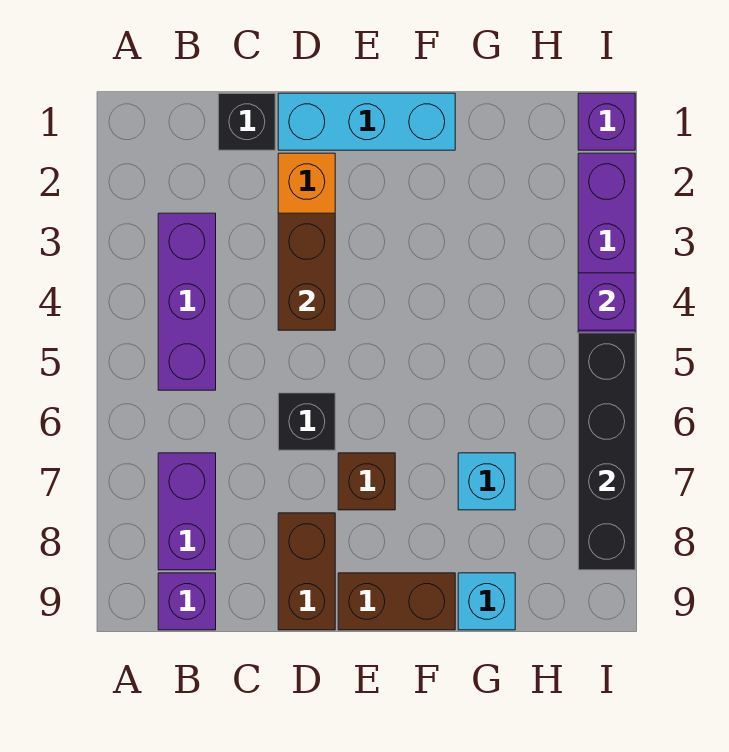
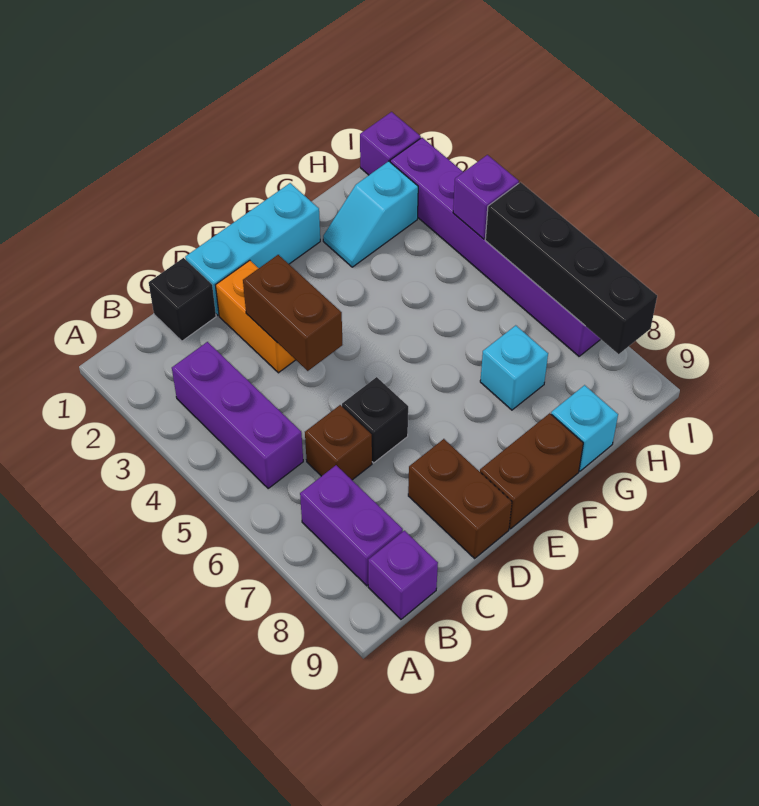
brown 1x1 brick [338,453,395,510] -> brown 1x1 brick moved to [305,405,372,480]
none -> cyan 1x2 slope [323,161,418,267]

